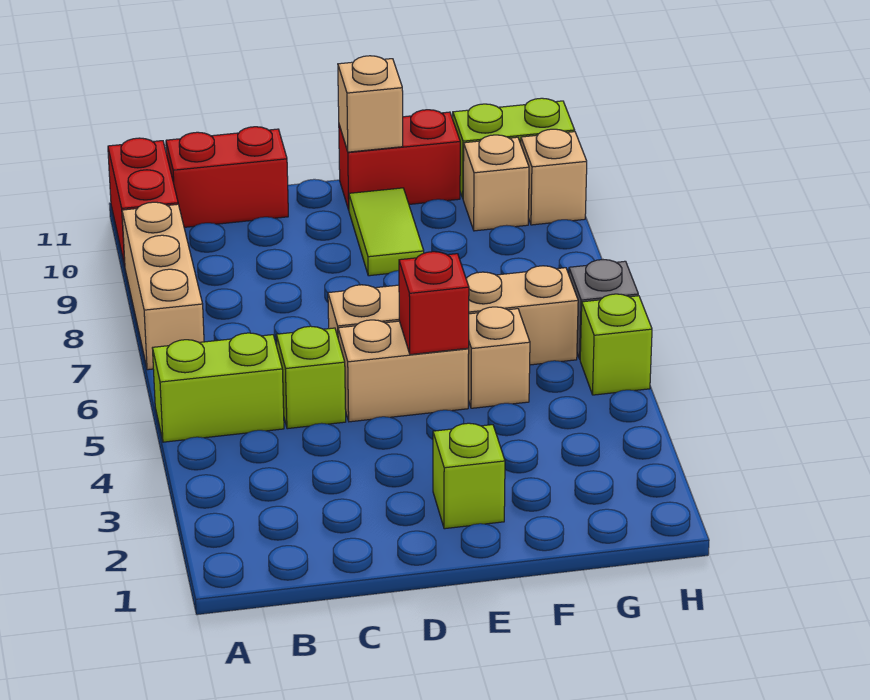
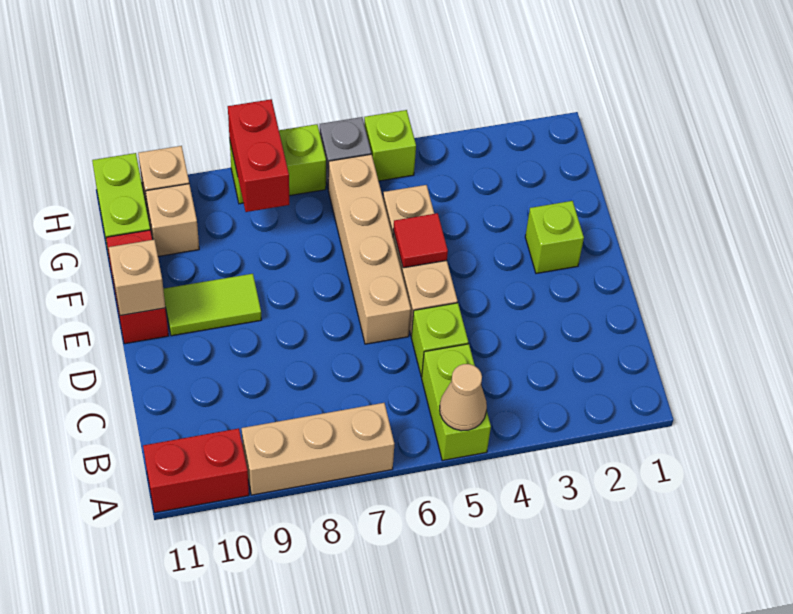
none -> tan 1x1 cone [440,364,487,431]
red 1x2 brick [166,127,288,227] -> red 1x2 brick moved to [228,99,289,212]
red 1x1 brick [399,252,469,355] -> red 1x1 tile [393,213,448,268]
none -> lime 1x2 brick [230,124,326,204]

